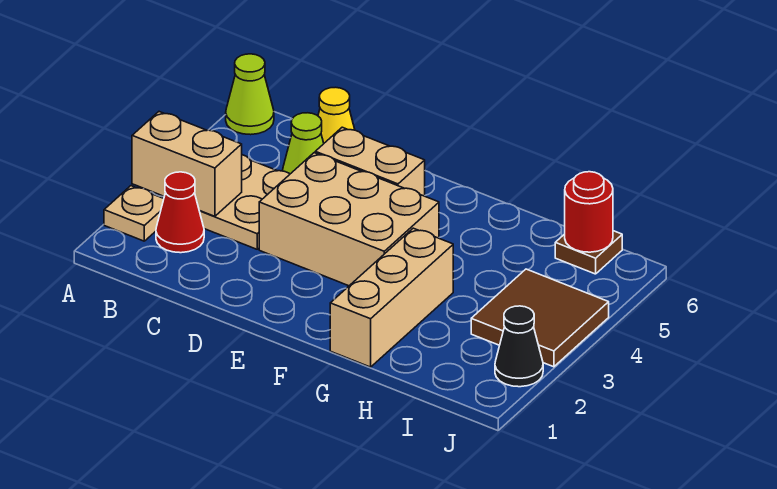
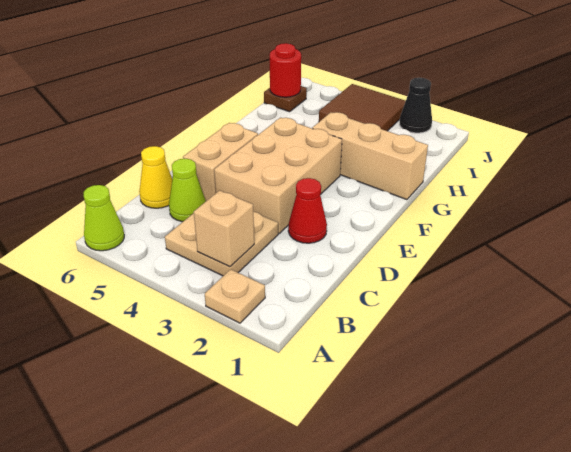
tan 1x2 brick [132,112,242,216] -> tan 1x1 brick [194,190,254,267]
red 1x1 cone [156,172,204,253] -> red 1x1 cone moved to [288,178,327,243]

